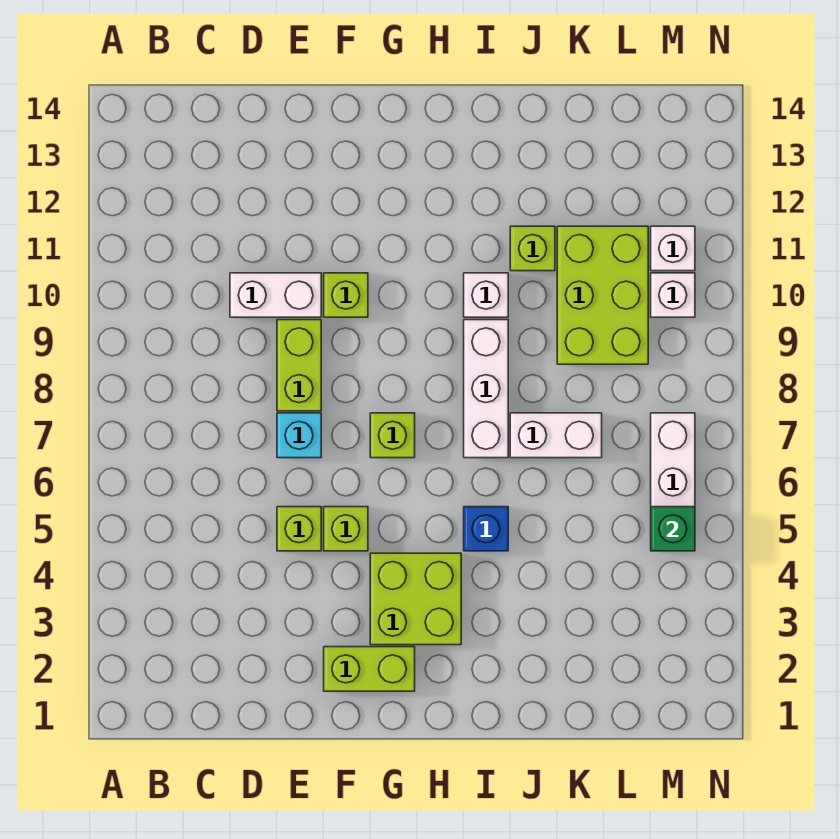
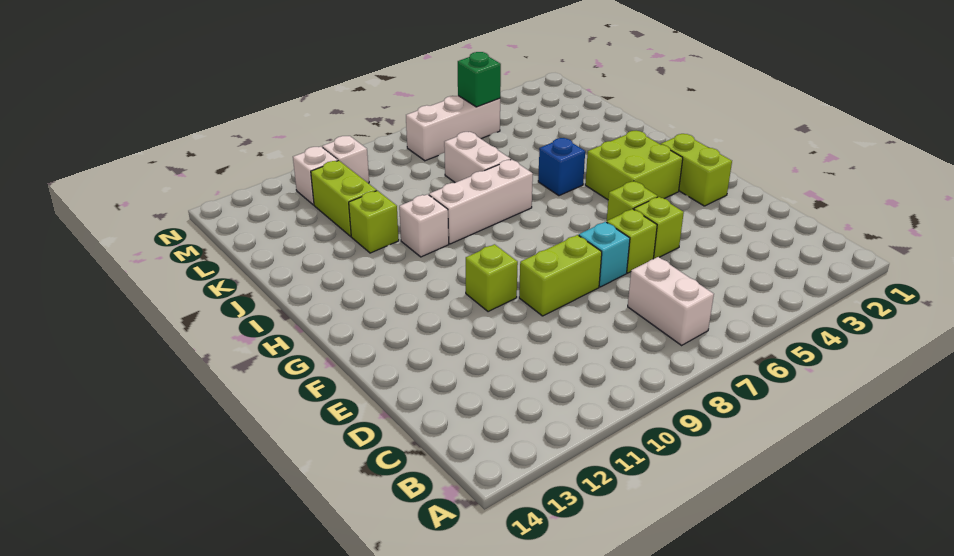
white 1x2 brick [230,273,321,317] -> white 1x2 brick moved to [628,257,714,345]
lime 1x1 brick [370,413,415,458] -> lime 1x1 brick moved to [607,209,657,273]
lime 2x3 brick [557,226,648,364] -> lime 1x2 brick [311,161,377,236]

